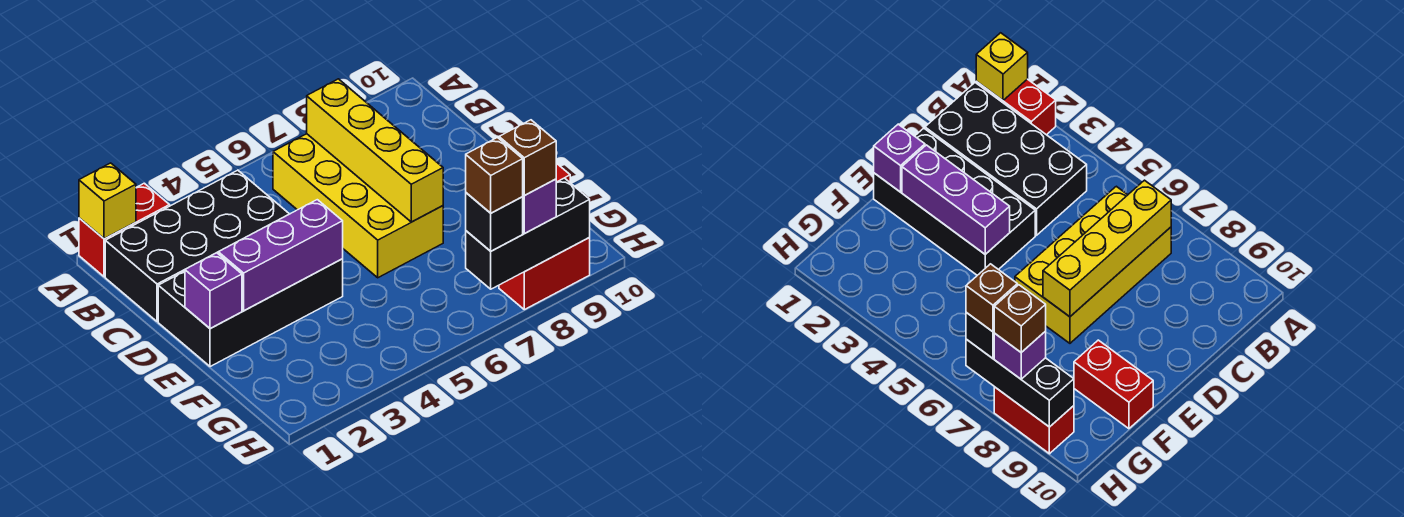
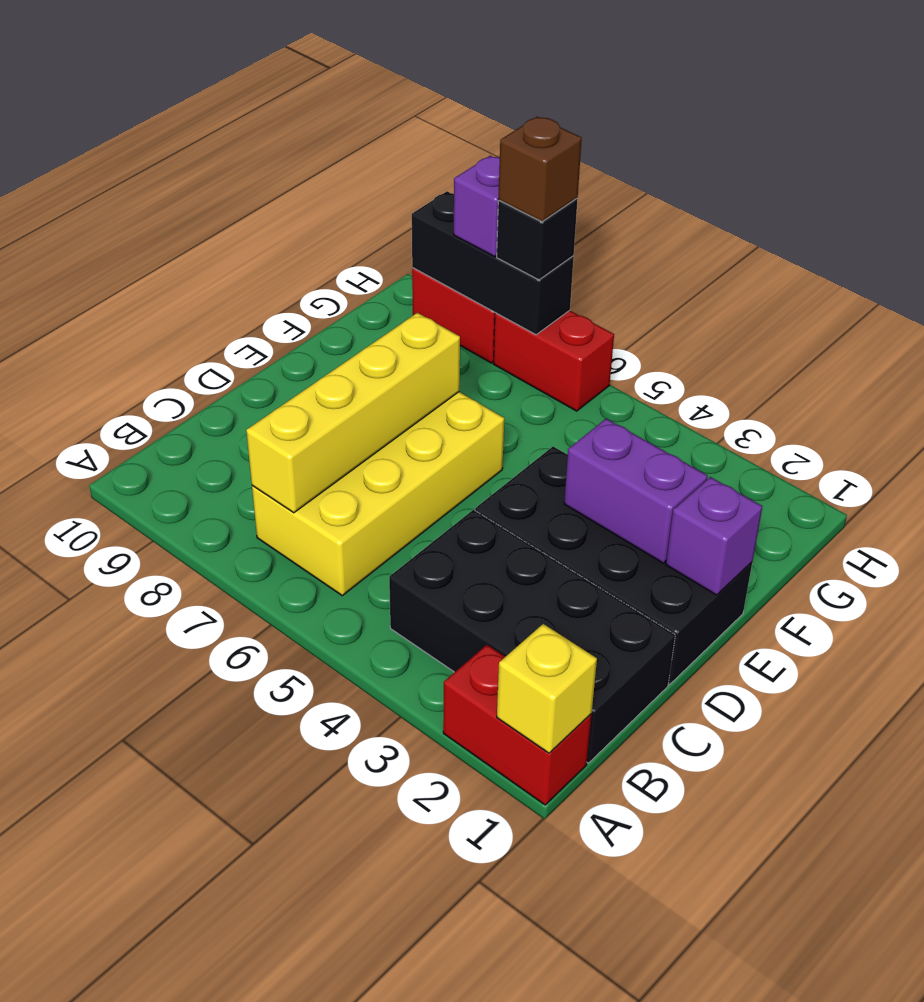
purple 1x3 brick [218,200,343,311] -> purple 1x2 brick [564,419,708,563]
red 1x2 brick [1074,340,1153,429] -> red 1x2 brick moved to [493,310,614,411]
brown 1x1 brick [499,120,556,195] -> none

